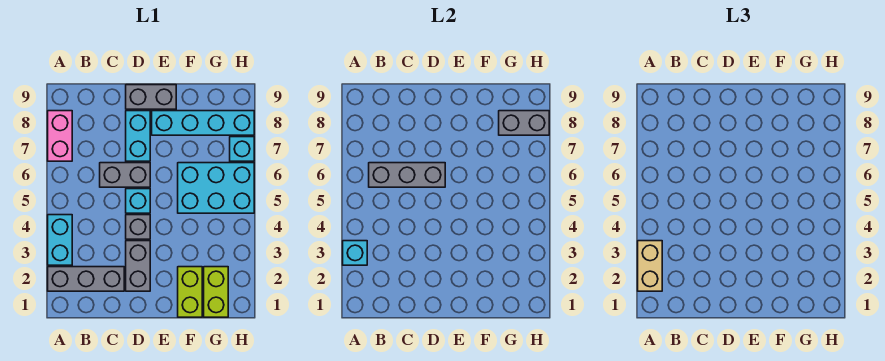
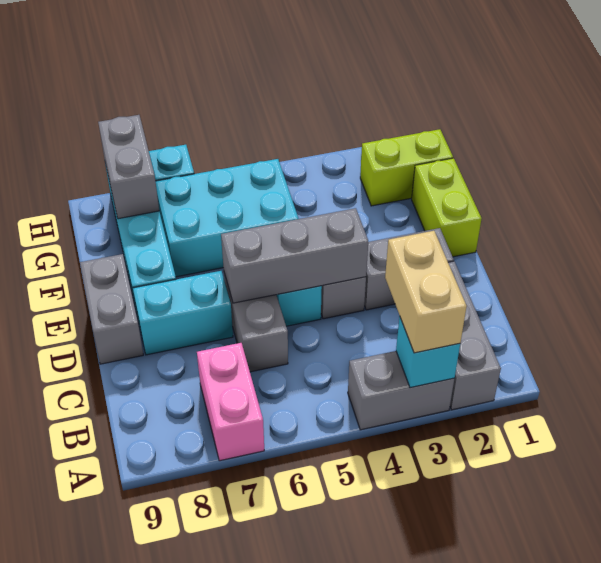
tan 1x2 brick [638,241,662,291] -> tan 1x2 brick turned to [385,231,467,353]
cyan 1x2 brick [48,215,72,265] -> grey 1x2 brick [348,351,454,430]
pink 1x2 brick [48,111,72,161] -> pink 1x2 brick turned to [197,343,264,461]
grey 1x3 brick [369,163,445,187] -> grey 1x3 brick turned to [221,208,368,303]
lime 1x2 brick [178,267,202,317] -> lime 1x2 brick turned to [412,158,482,257]
cyan 2x3 brick [178,163,254,213] -> cyan 2x3 brick turned to [156,159,299,277]

